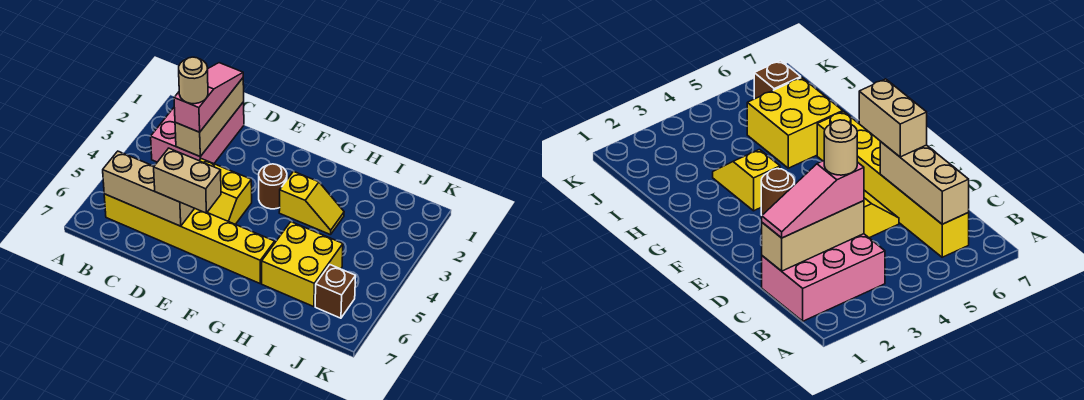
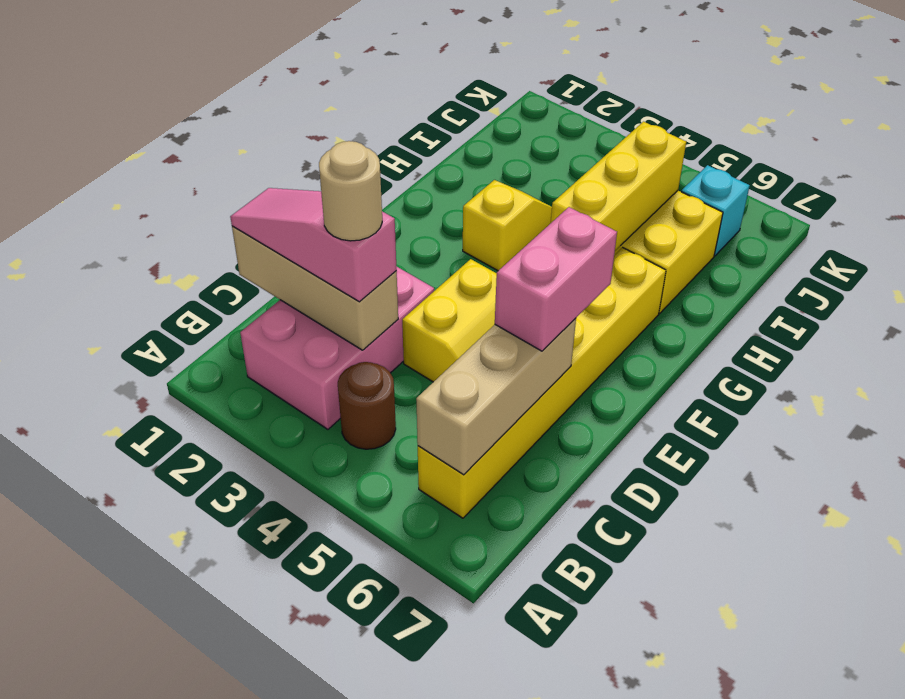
pink 2x3 brick [151,102,244,164] -> pink 2x3 brick turned to [240,266,434,429]
tan 1x2 brick [154,148,221,213] -> pink 1x2 brick [495,207,617,351]
brown 1x1 round brick [259,164,287,209] -> brown 1x1 round brick moved to [338,362,396,449]
none -> yellow 1x3 brick [551,122,686,251]
brown 1x1 brick [315,265,356,318] -> cyan 1x1 brick [681,165,750,256]

